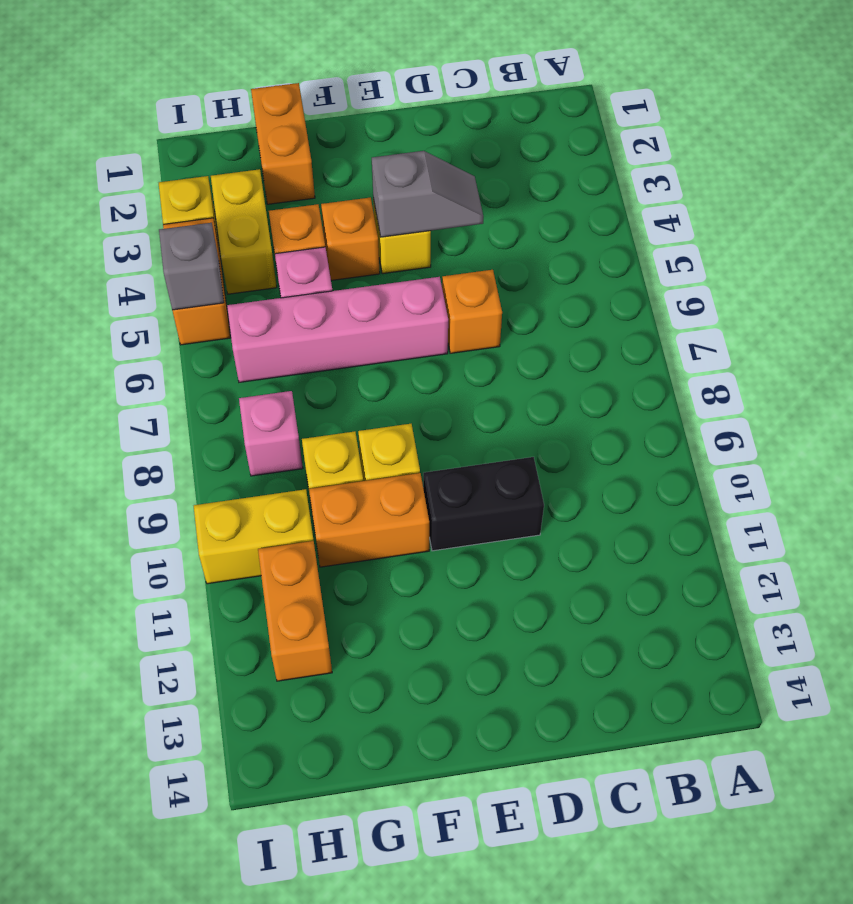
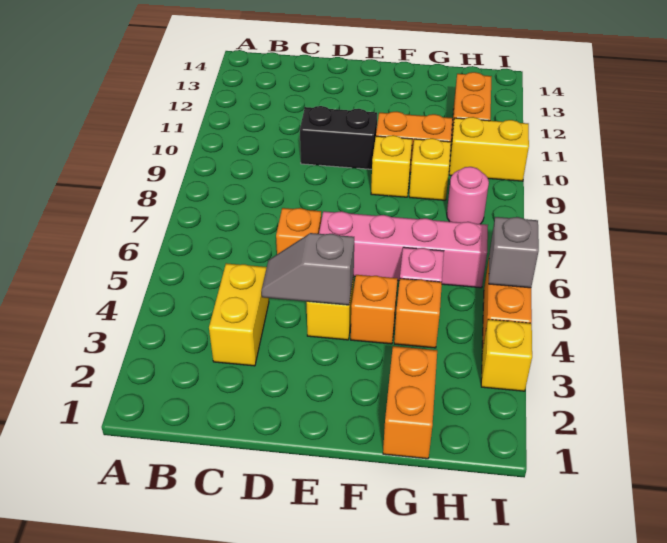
yellow 1x2 brick [211,169,277,294] -> yellow 1x2 brick moved to [209,263,269,366]
pink 1x1 brick [239,391,303,476] -> pink 1x1 round brick [447,167,489,224]

